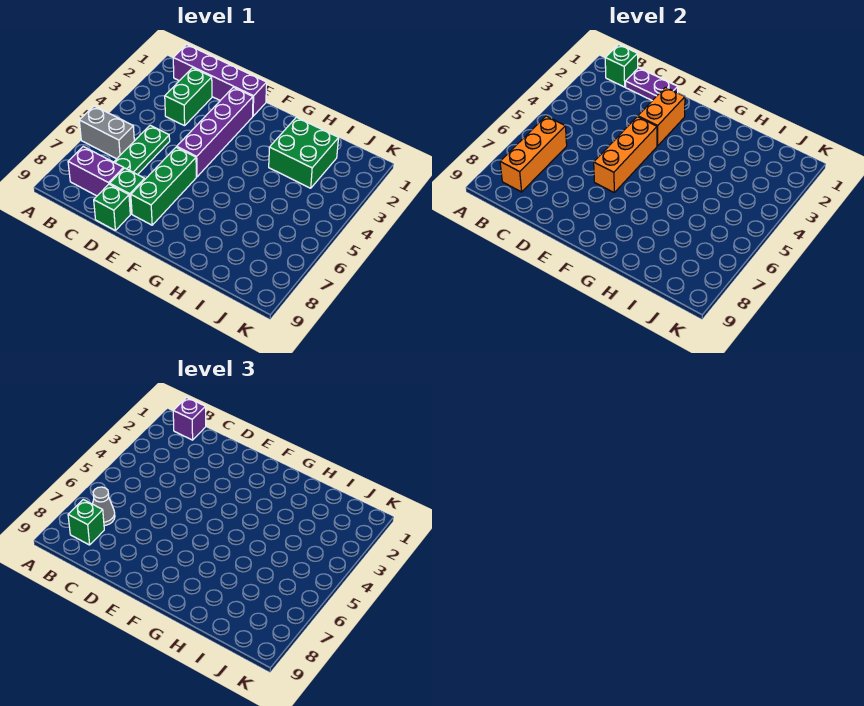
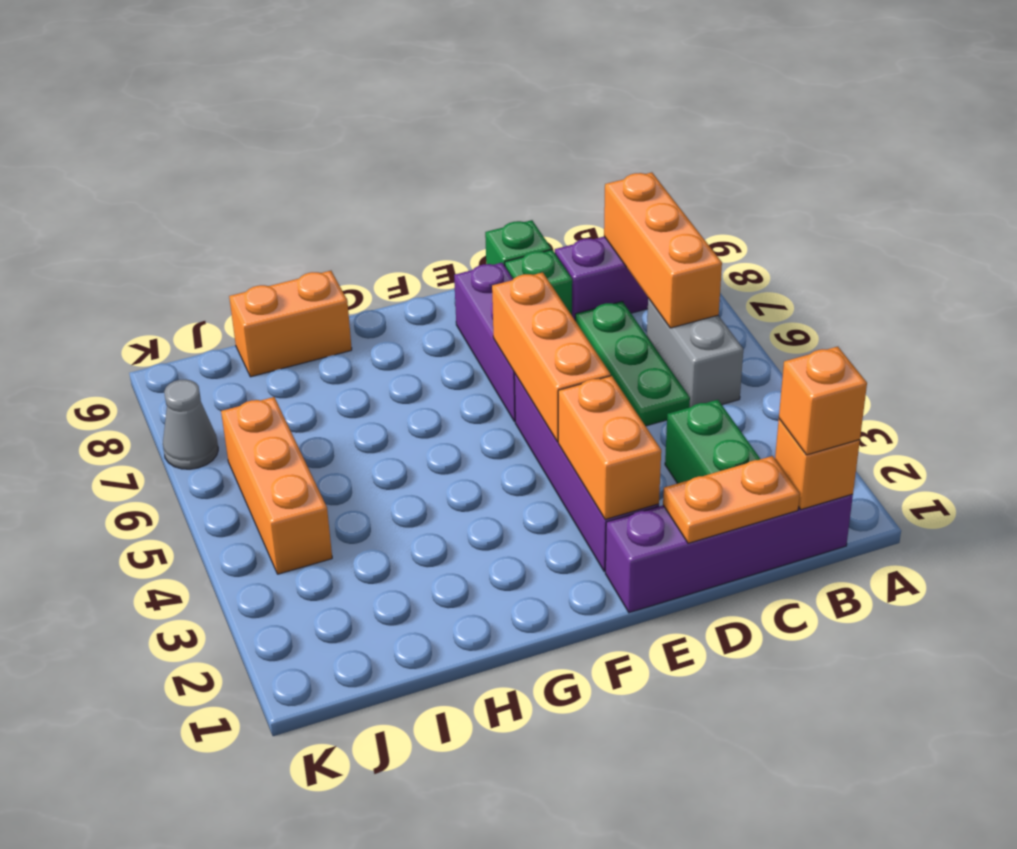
grey 1x2 brick [79,106,134,159] -> grey 1x2 brick turned to [647,298,743,407]
green 1x1 brick [605,44,638,87] -> orange 1x1 brick [775,419,860,509]
purple 1x1 brick [173,397,206,440] -> orange 1x1 brick [779,347,867,455]
grey 1x1 cone [93,487,115,526] -> grey 1x1 cone moved to [163,379,218,469]
green 1x1 brick [68,500,104,545] -> none
purple 1x2 plate [625,68,678,100] -> orange 1x2 plate [663,456,800,543]
green 1x3 brick [131,147,196,225] -> purple 1x3 brick [454,263,515,422]
green 2x2 brick [269,117,338,188] -> none
none -> orange 1x2 brick [229,271,352,377]
none -> orange 1x3 brick [221,397,332,574]

